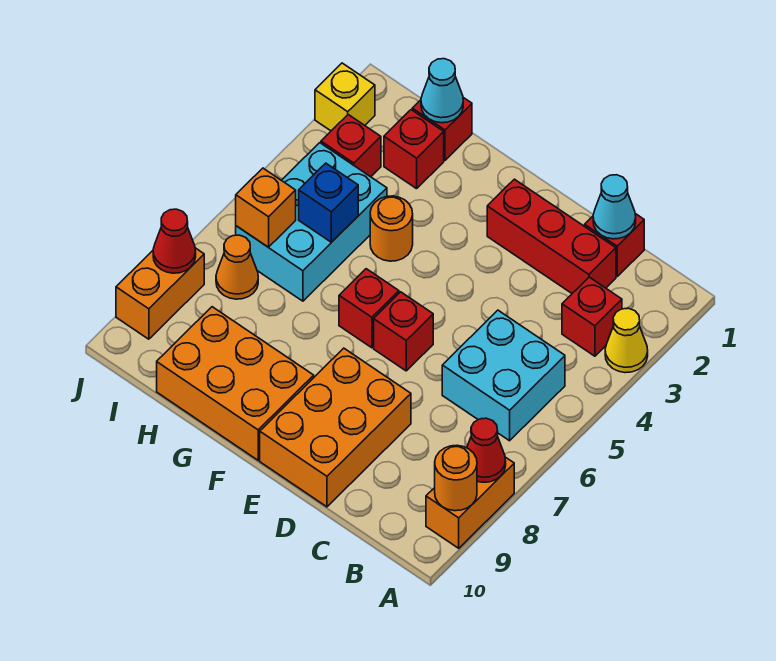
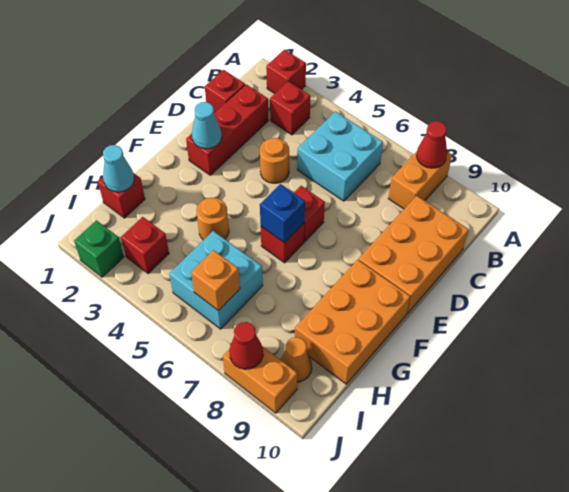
yellow 1x1 cone [605,308,648,373] -> none
orange 1x2 brick [426,457,514,548] -> orange 1x2 brick turned to [388,151,452,209]
orange 1x1 round brick [435,445,477,511] -> orange 1x1 round brick moved to [260,138,289,183]
cyan 1x1 cone [593,175,636,239] -> cyan 1x1 cone moved to [192,102,222,149]
orange 2x3 brick [260,348,411,507] -> orange 2x3 brick turned to [358,196,468,313]
red 1x1 brick [384,110,444,189] -> red 1x1 brick moved to [266,50,306,94]
cyan 2x3 brick [236,143,387,301] -> cyan 2x2 brick [169,231,263,329]
blue 1x1 brick [299,163,358,242] -> blue 1x1 brick moved to [260,184,305,243]
orange 1x1 cone [216,235,258,299] -> orange 1x1 cone moved to [281,337,312,382]
yellow 1x1 brick [315,63,375,131] -> green 1x1 brick [74,220,124,277]

